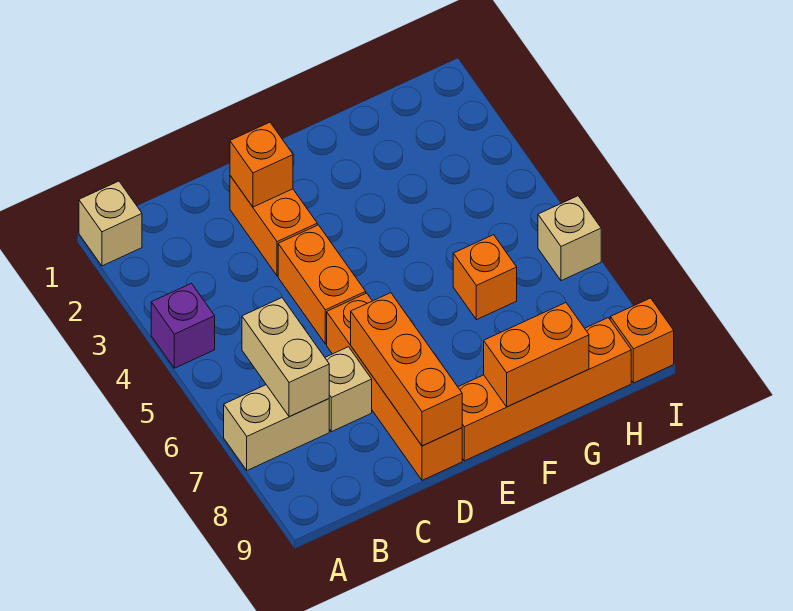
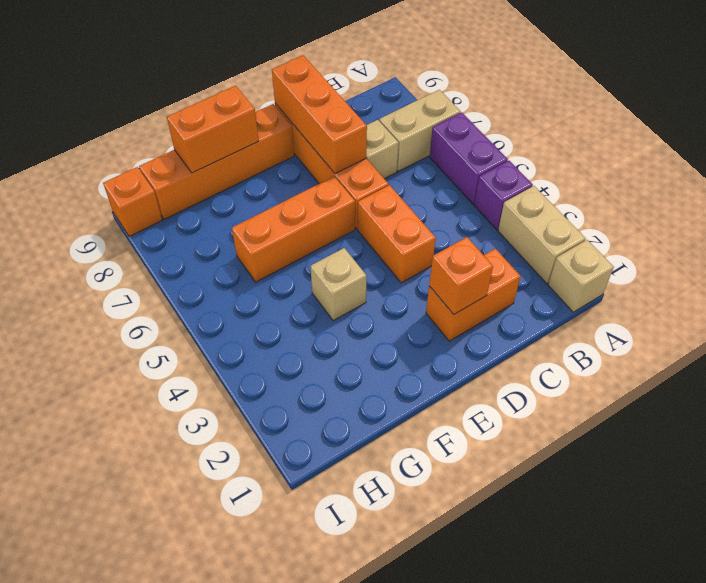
none -> purple 1x2 brick [430,112,508,204]
tan 1x2 brick [242,298,329,417] -> tan 1x2 brick moved to [498,186,586,284]
orange 1x2 brick [230,176,317,276] -> orange 1x2 brick turned to [426,249,521,341]
orange 1x1 brick [453,235,517,320] -> orange 1x3 brick [232,176,355,282]
tan 1x1 brick [538,196,601,281] -> tan 1x1 brick moved to [311,248,367,321]

